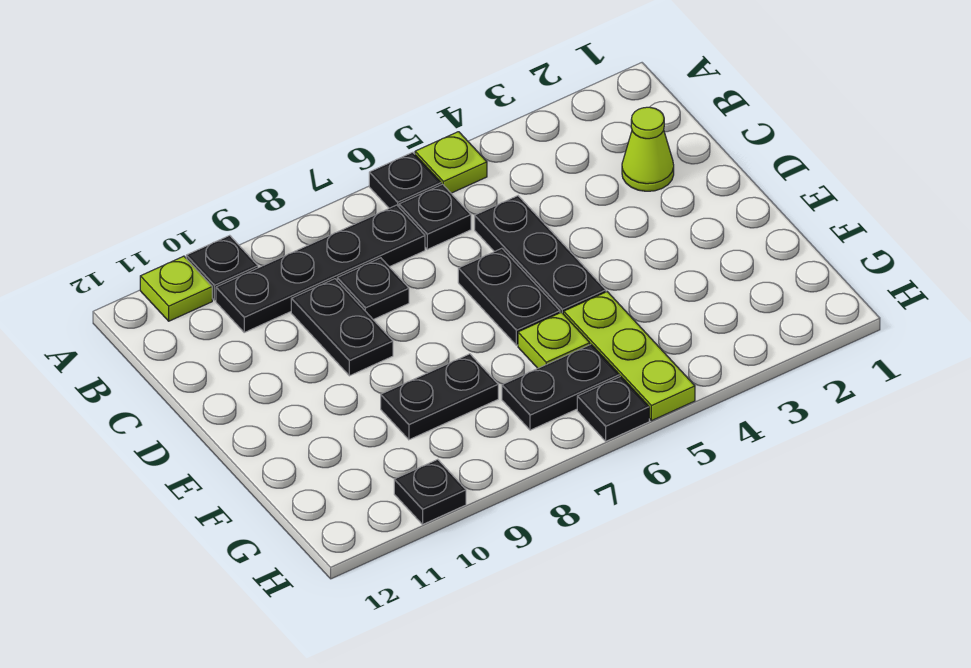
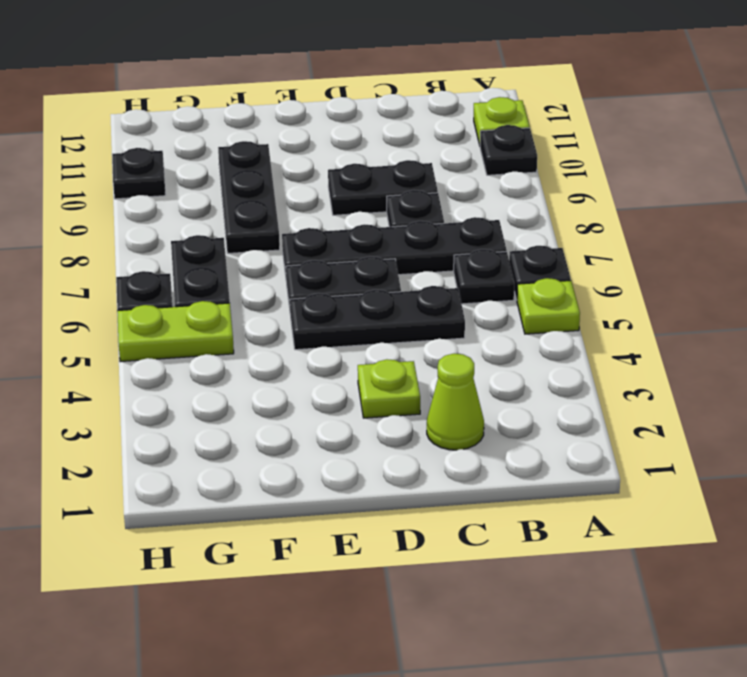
black 1x4 plate [216,205,425,332] -> black 1x4 plate turned to [282,217,507,275]
lime 1x3 plate [564,292,695,421] -> lime 1x2 plate [117,301,234,362]
lime 1x1 plate [518,312,590,368] -> lime 1x1 plate moved to [358,359,420,418]
black 1x2 plate [381,354,498,440] -> black 1x3 plate [218,141,280,253]

